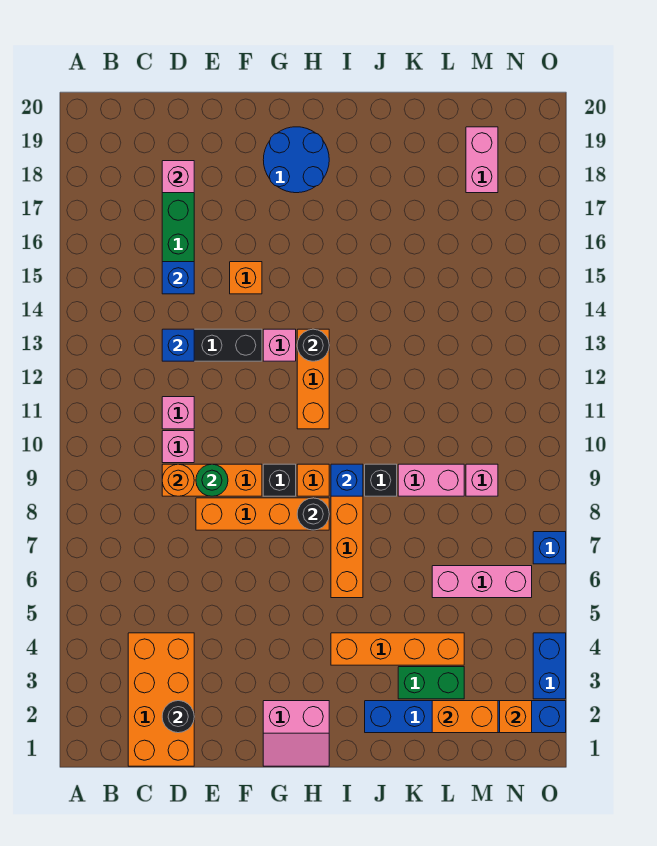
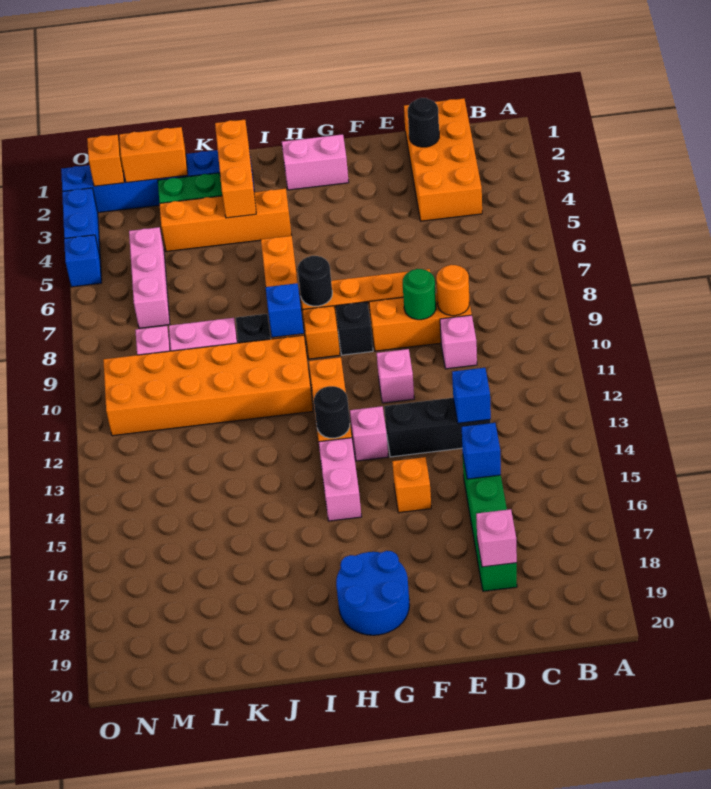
pink 1x1 brick [162,397,194,429] -> pink 1x1 brick moved to [377,349,414,403]
none -> orange 2x6 brick [103,335,313,436]
none -> orange 1x3 brick [215,120,256,218]
pink 1x3 brick [432,566,532,598] -> pink 1x3 brick turned to [129,227,170,328]
pink 1x2 brick [466,127,498,193] -> pink 1x2 brick moved to [319,438,361,521]
blue 1x1 brick [533,532,566,564] -> blue 1x1 brick moved to [64,235,102,287]

